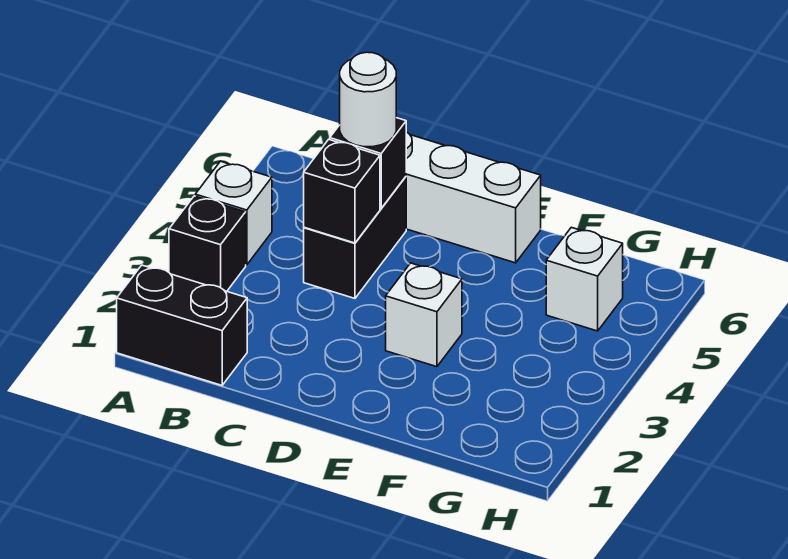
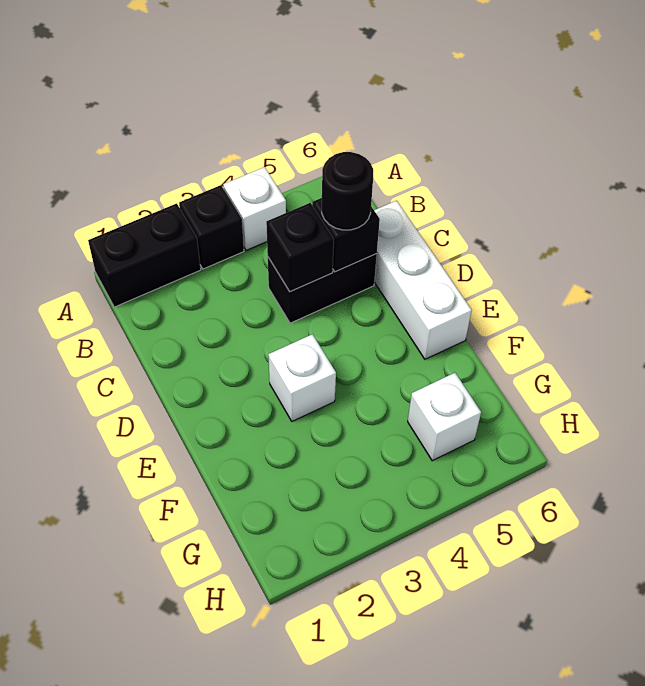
black 1x2 brick [117,265,247,385] -> black 1x2 brick turned to [88,203,201,307]
white 1x1 round brick [340,52,396,147] -> black 1x1 round brick [322,152,373,230]

